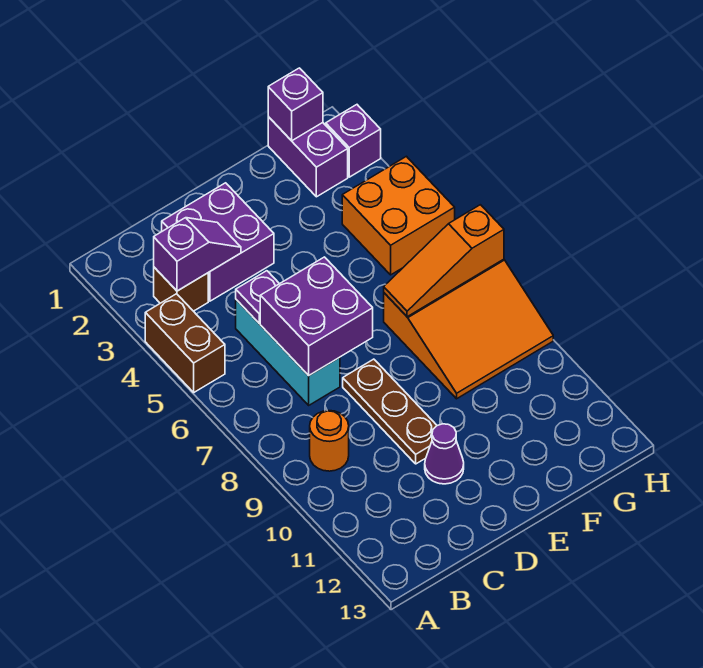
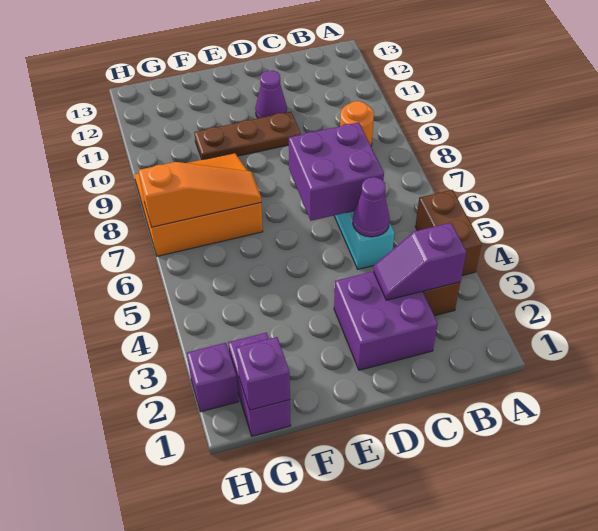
purple 1x1 plate [236,271,279,323] -> purple 1x1 cone [353,177,390,237]
brown 1x3 plate [343,359,437,464] -> brown 1x3 plate turned to [194,112,301,160]
orange 2x2 brick [342,156,455,275] -> none

